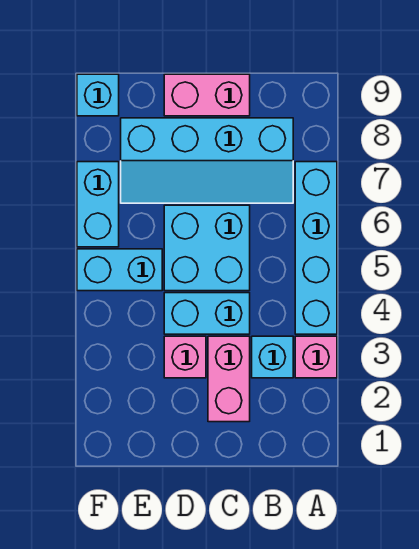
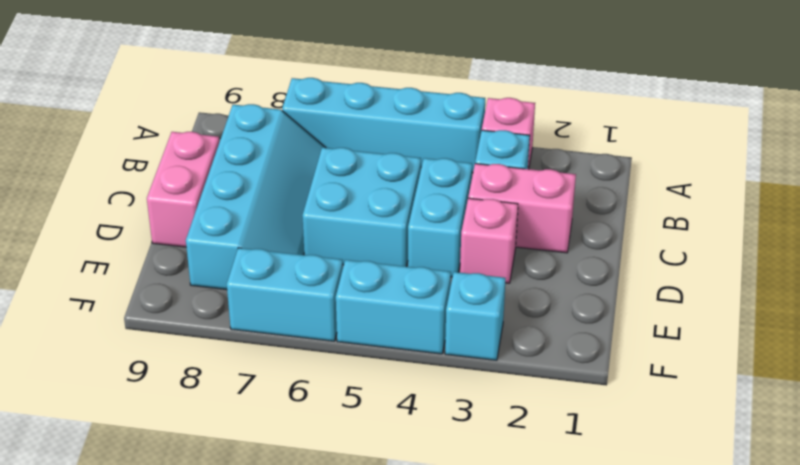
cyan 1x2 brick [77,249,162,291] -> cyan 1x2 brick turned to [336,260,451,354]
cyan 1x1 brick [77,74,119,116] -> cyan 1x1 brick moved to [445,272,506,360]

